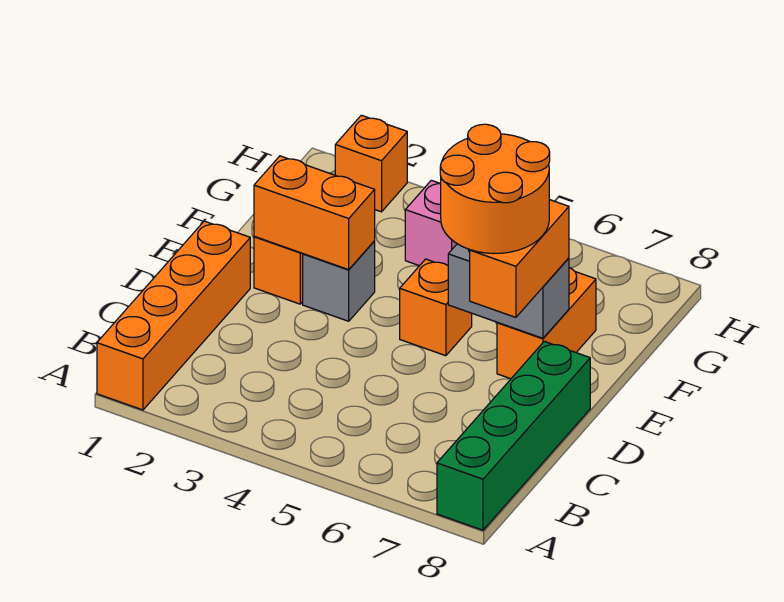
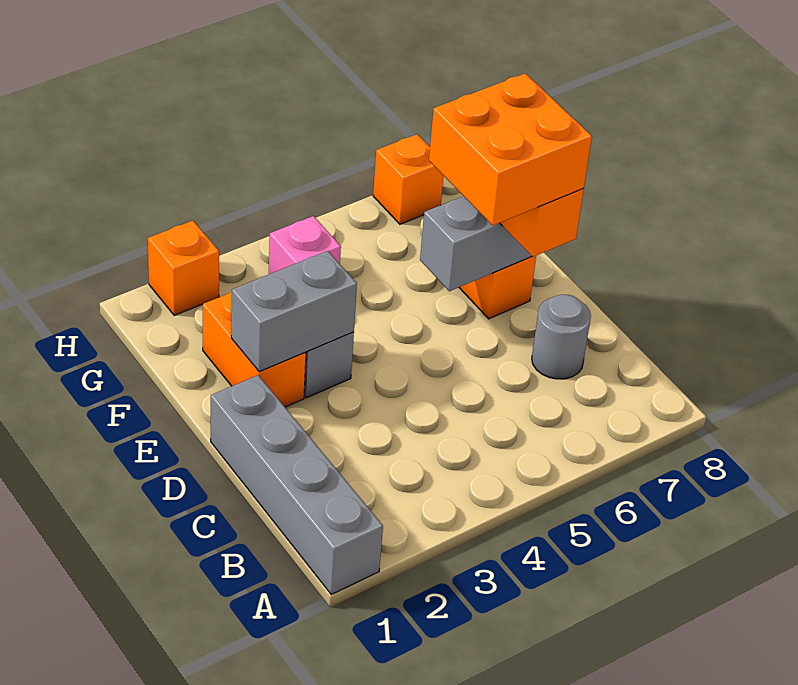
orange 1x4 brick [97,221,250,410] -> grey 1x4 brick [211,375,383,595]
green 1x4 brick [437,341,590,530] -> none
none -> grey 1x1 round brick [532,295,591,379]
orange 2x2 round brick [440,124,550,254] -> orange 2x2 brick [429,73,592,225]
orange 1x2 brick [254,156,375,270] -> grey 1x2 brick [231,251,357,372]
orange 1x1 brick [400,259,472,356] -> orange 1x1 brick moved to [373,134,443,224]

